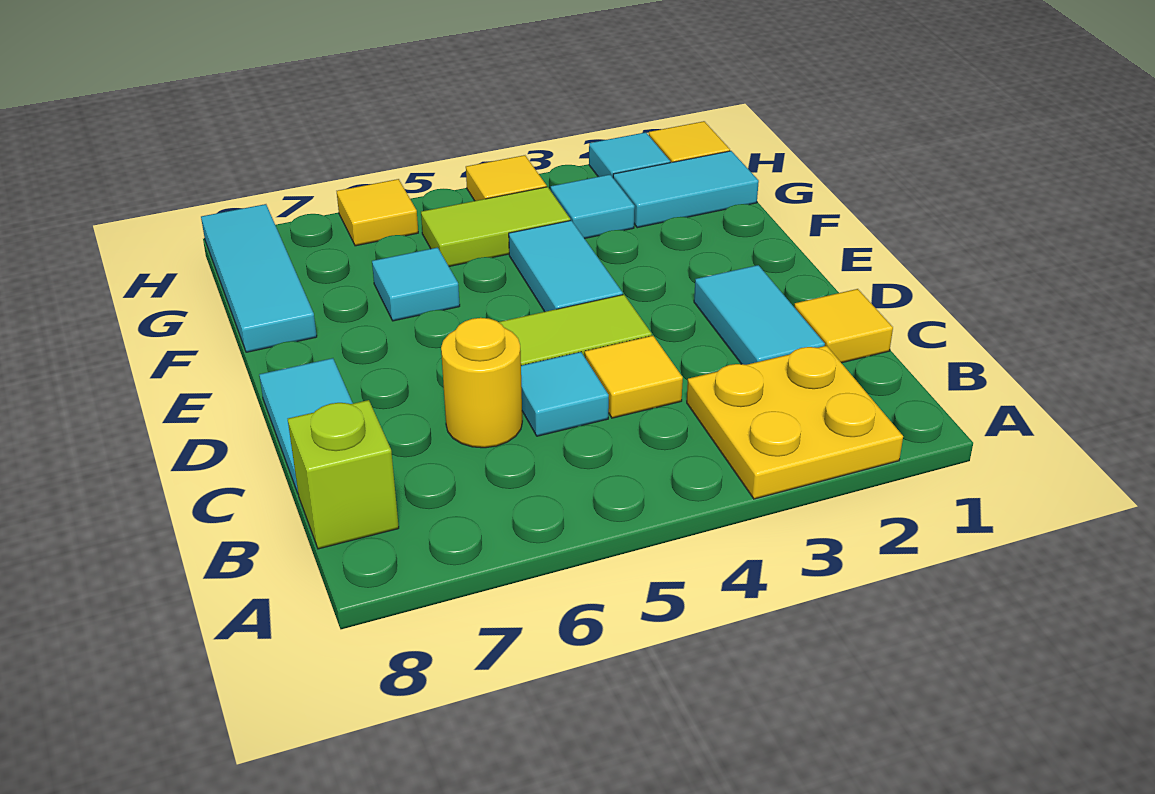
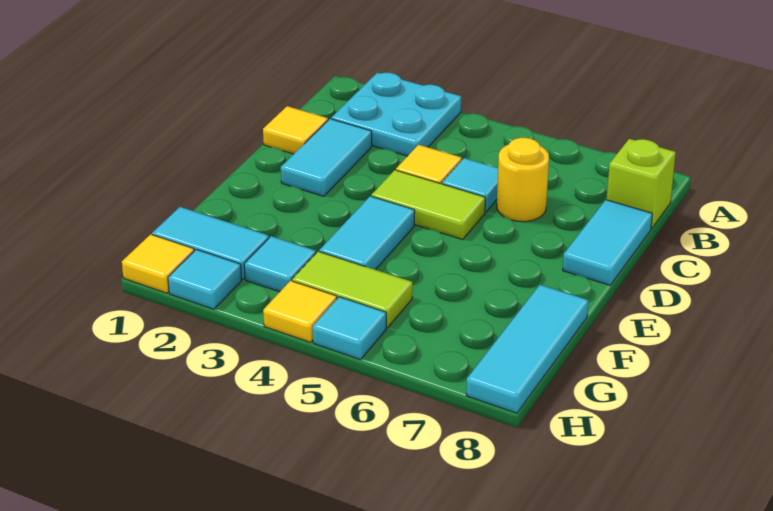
yellow 2x2 plate [687,346,903,499] -> cyan 2x2 plate [331,73,461,156]
cyan 1x1 tile [372,247,460,321] -> cyan 1x1 tile moved to [313,297,386,360]
yellow 1x1 tile [337,179,418,246] -> none

